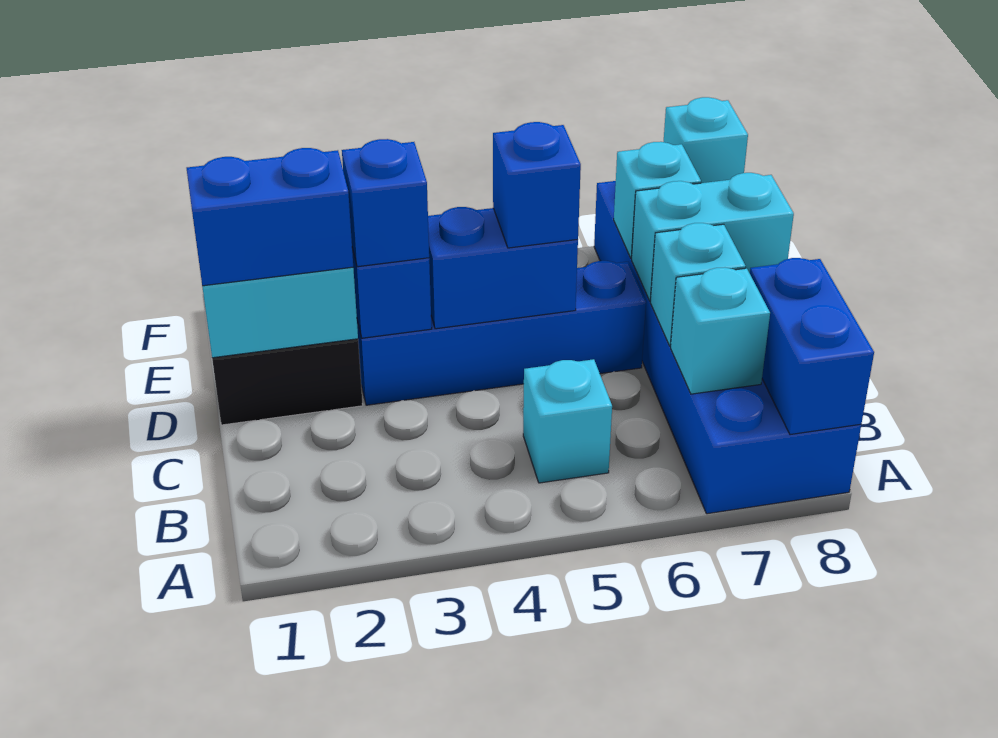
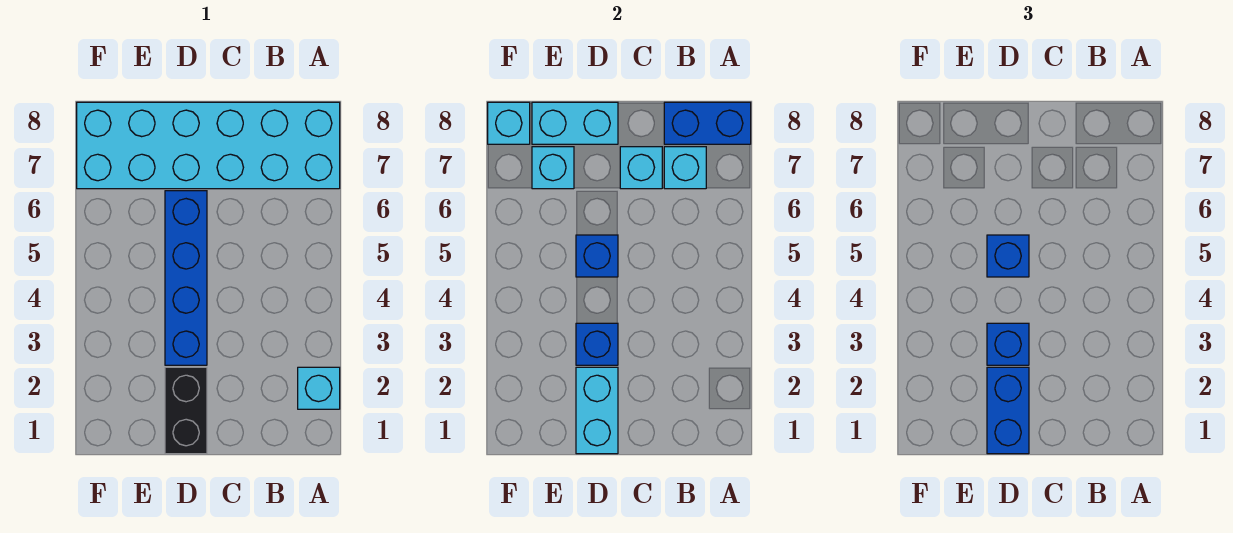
blue 2x6 brick [594,181,861,514] -> cyan 2x6 brick [77,102,340,189]
cyan 1x1 brick [523,359,612,483] -> cyan 1x1 brick moved to [298,367,340,409]
blue 1x2 brick [428,207,578,329] -> blue 1x1 brick [576,235,618,277]
cyan 1x2 brick [632,173,794,301] -> cyan 1x2 brick turned to [532,102,618,144]

